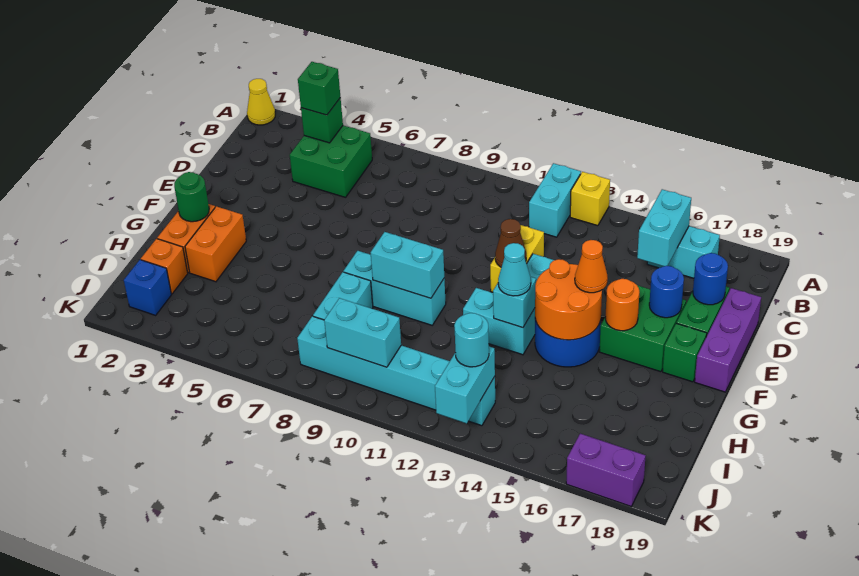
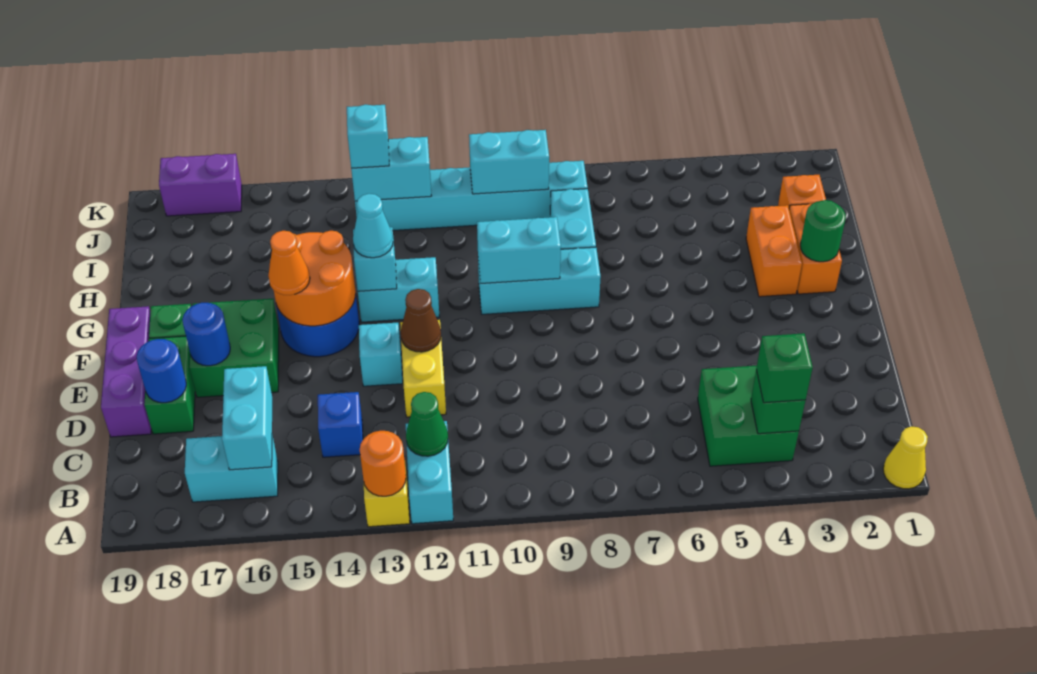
none -> green 1x1 cone [406,392,448,456]
orange 1x1 round brick [605,279,639,331] -> orange 1x1 round brick moved to [360,431,406,496]
blue 1x1 brick [124,260,171,315] -> blue 1x1 brick moved to [318,392,363,457]
cyan 1x2 brick [435,347,495,424] -> cyan 1x2 brick turned to [351,137,431,201]
cyan 1x1 round brick [454,313,489,367] -> cyan 1x1 brick [347,104,389,168]

